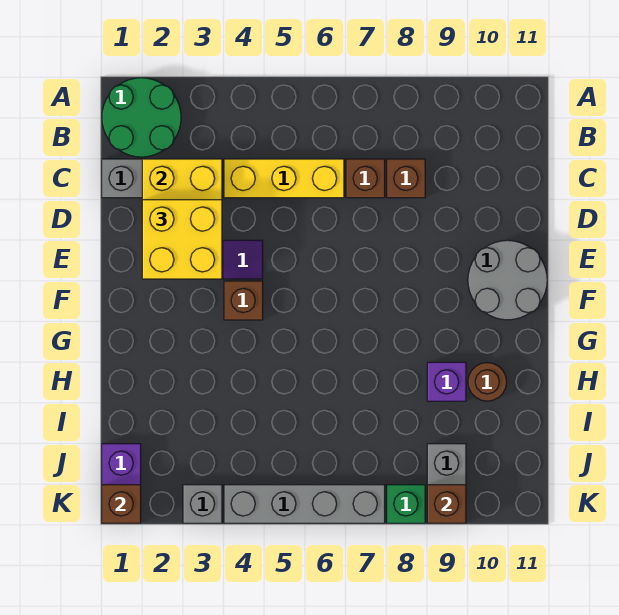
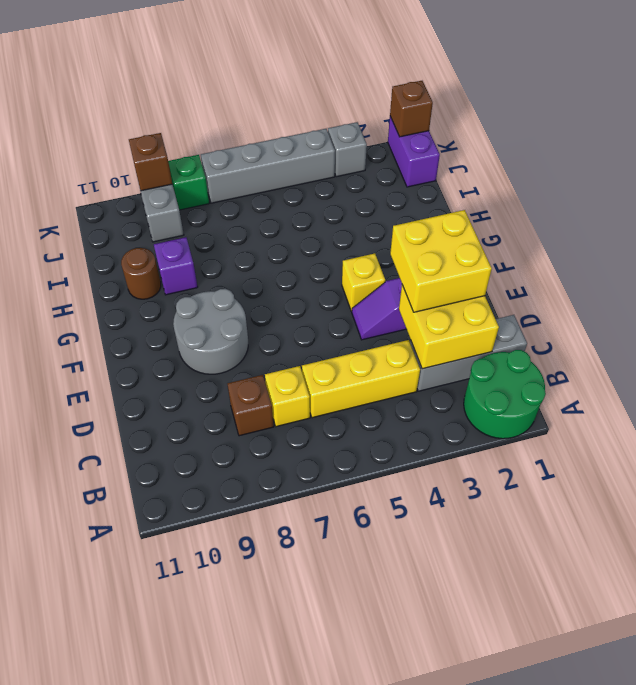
brown 1x1 brick [346,159,385,198] -> yellow 1x1 brick [265,366,310,427]
grey 2x2 round brick [468,240,547,320] -> grey 2x2 round brick moved to [173,289,248,374]
brown 1x1 brick [224,281,263,320] -> yellow 1x1 brick [342,253,386,311]

